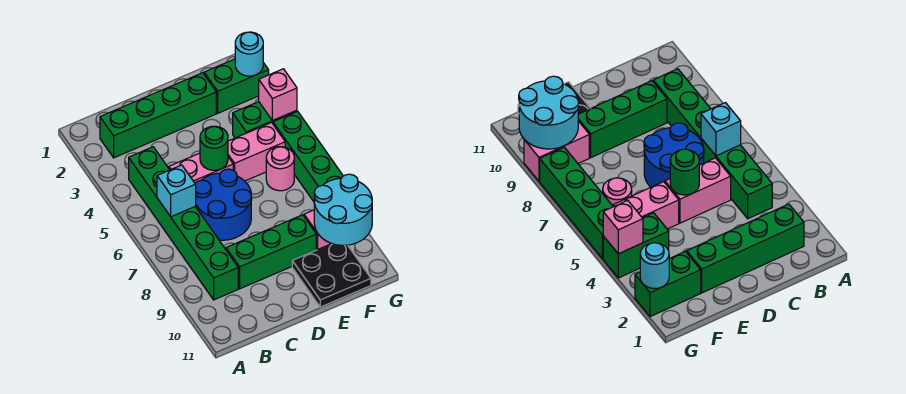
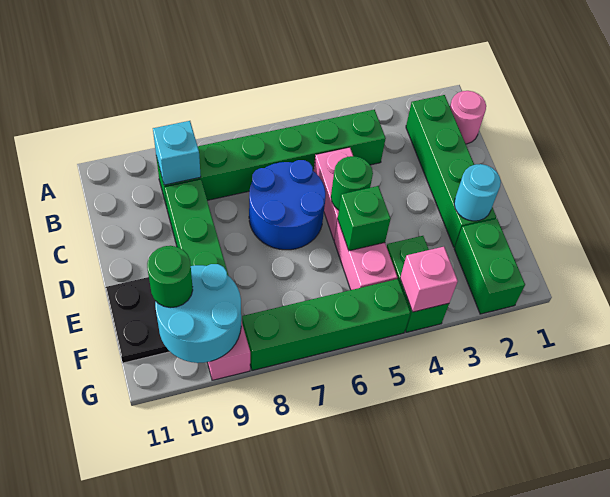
cyan 1x1 brick [157,165,196,217] -> cyan 1x1 brick moved to [153,121,201,185]
none -> green 1x1 brick [338,186,391,251]
pink 1x1 round brick [266,147,294,191] -> pink 1x1 round brick moved to [450,91,486,144]
none -> green 1x1 round brick [147,246,193,308]
cyan 1x1 round brick [235,32,263,76] -> cyan 1x1 round brick moved to [454,164,501,221]

